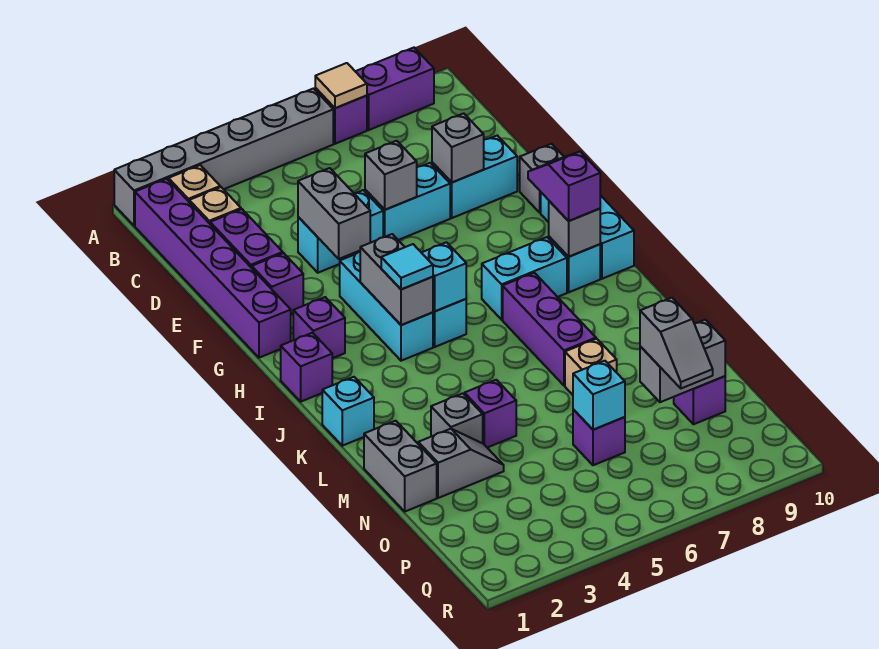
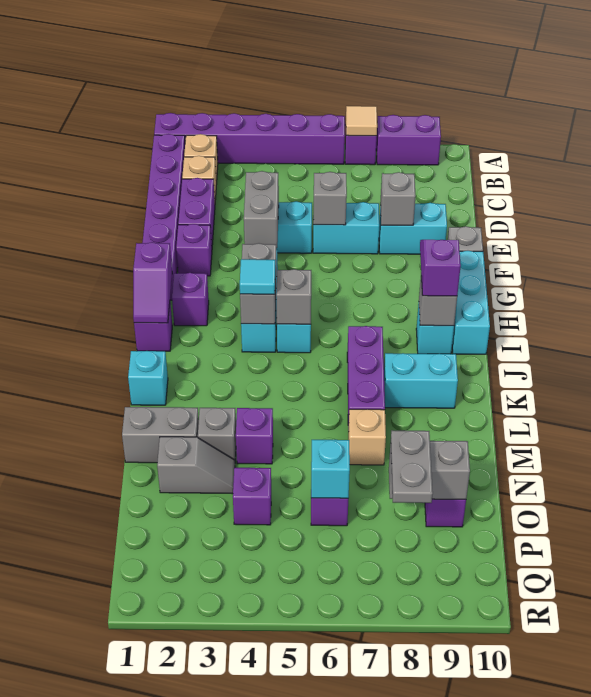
grey 1x6 brick [114,89,333,226] -> purple 1x6 brick [154,113,345,164]
none -> purple 1x2 slope [133,242,172,323]
cyan 1x1 brick [421,242,466,311] -> grey 1x1 brick [276,269,311,324]
cyan 1x2 brick [482,237,567,320] -> cyan 1x2 brick moved to [384,353,458,408]
grey 1x2 brick [364,421,437,511] -> grey 1x2 brick turned to [122,407,199,463]
none -> purple 1x1 brick [233,468,271,525]
grey 1x2 slope [640,298,713,388] -> grey 1x2 plate [391,430,433,503]

